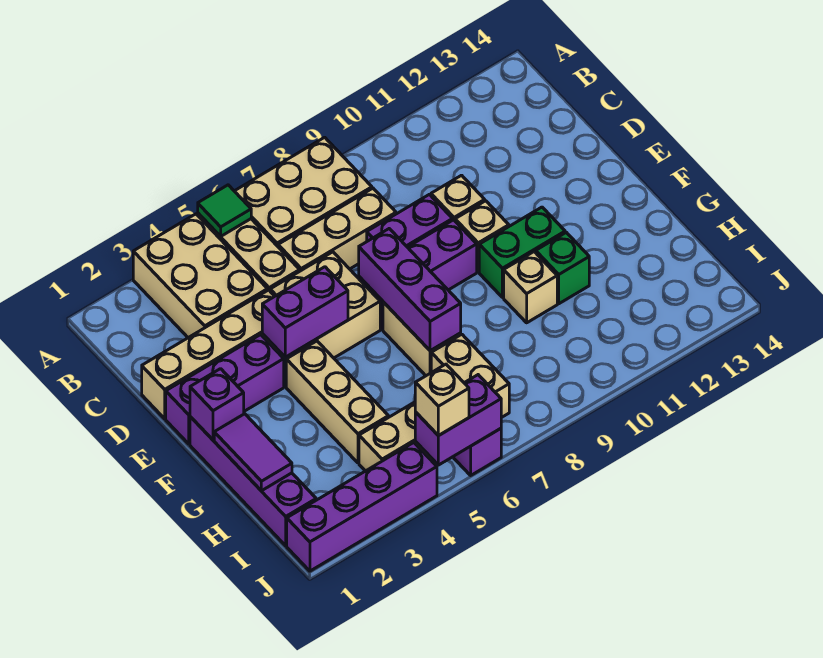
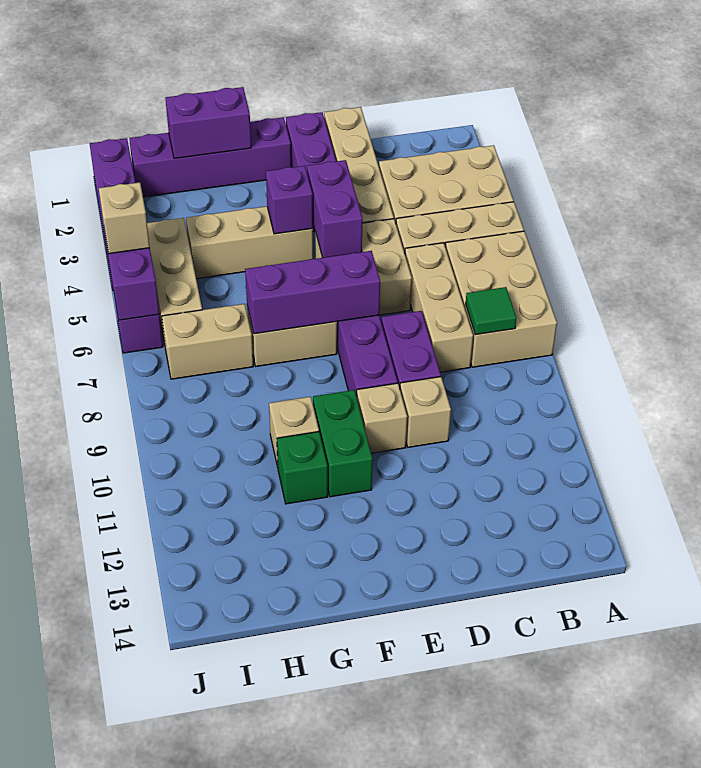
green 1x1 tile [198,185,251,237] -> green 1x1 tile moved to [466,287,517,335]
purple 1x1 brick [190,369,244,440] -> purple 1x1 brick moved to [266,166,313,234]
purple 1x2 tile [214,414,292,491] -> purple 1x2 brick [166,87,251,159]

